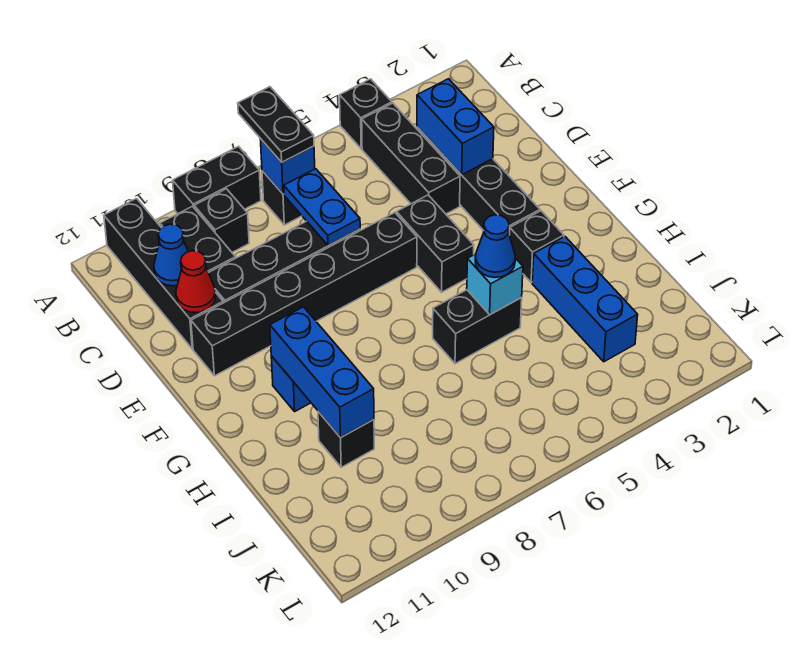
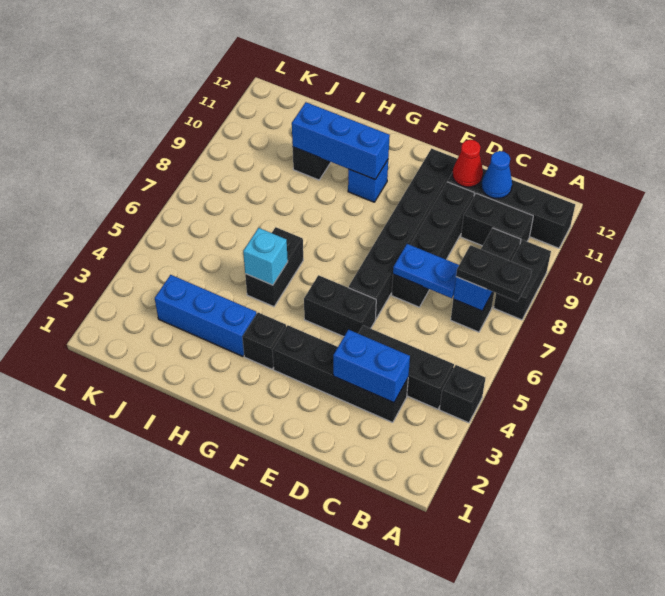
blue 1x1 cone [475,215,515,277] -> none

